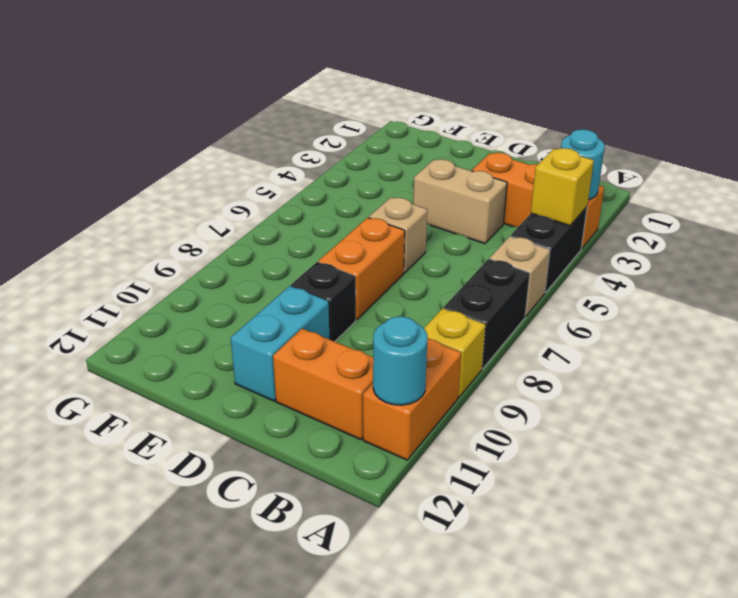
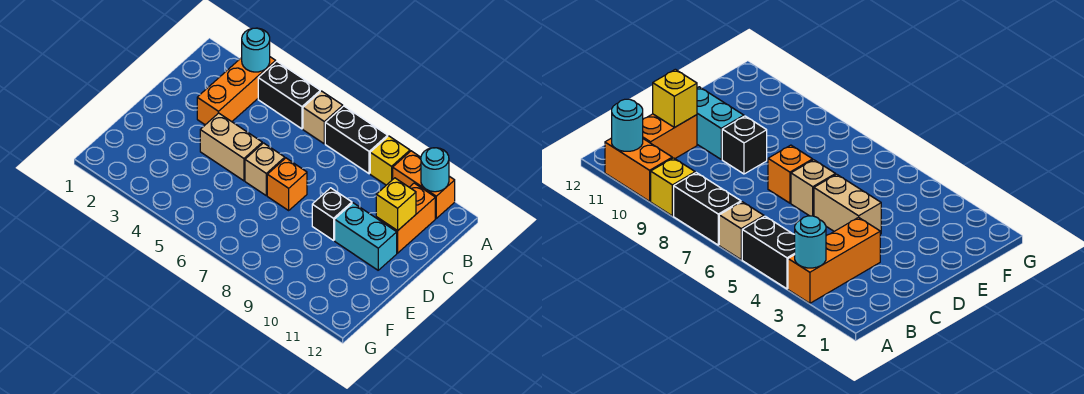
yellow 1x1 brick [531,148,594,226] -> yellow 1x1 brick moved to [376,178,416,231]
tan 1x2 brick [413,159,507,244] -> tan 1x2 brick turned to [200,113,262,181]
orange 1x2 brick [318,218,405,320] -> orange 1x1 brick [267,158,307,210]

